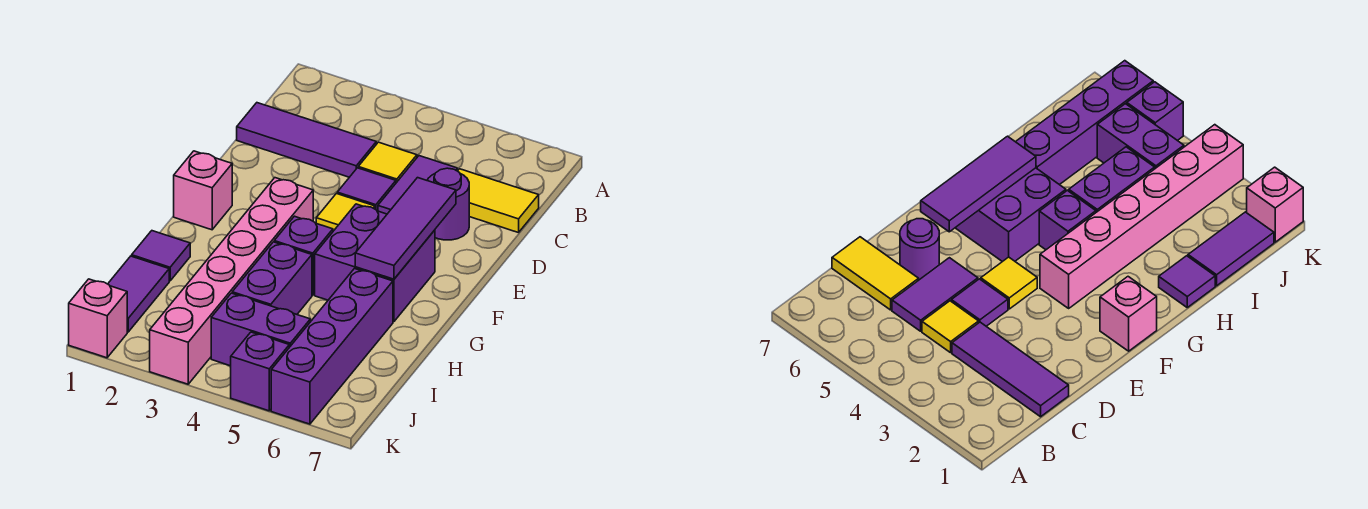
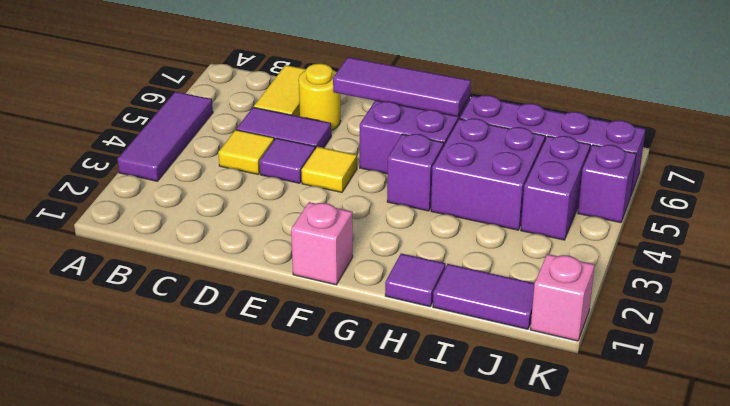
purple 1x3 tile [237,103,376,177] -> purple 1x3 tile moved to [118,92,213,181]
purple 1x1 round brick [427,168,469,240] -> yellow 1x1 round brick [299,64,341,131]
pink 1x6 brick [150,178,313,384] -> none
purple 1x2 brick [232,242,312,314] -> purple 2x2 brick [431,118,545,230]

